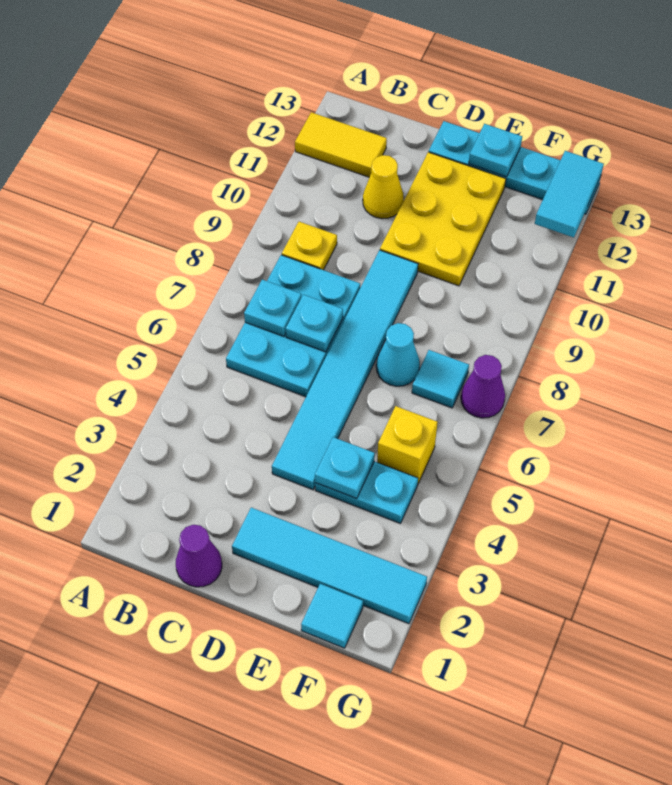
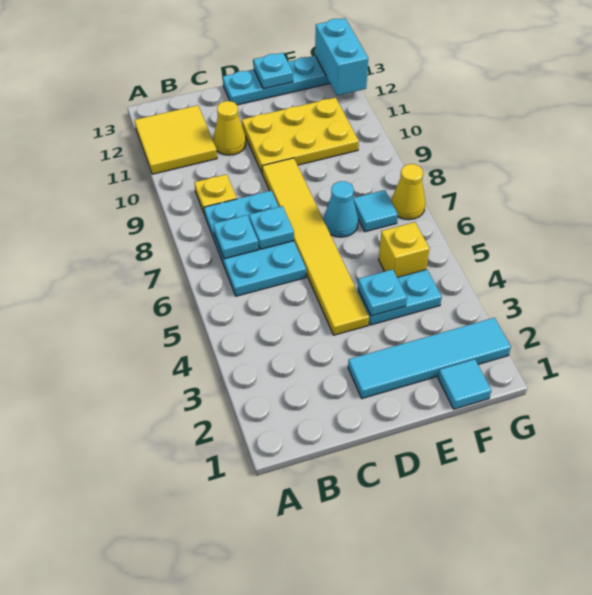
yellow 1x2 tile [295,112,387,177] -> yellow 2x2 tile [135,105,217,174]
purple 1x1 cone [176,525,222,587] -> none
cyan 1x6 tile [272,250,418,490] -> yellow 1x6 tile [262,158,369,335]
yellow 2x3 plate [380,152,506,286] -> yellow 2x3 plate turned to [242,98,359,174]
purple 1x1 cone [461,355,505,418] -> yellow 1x1 cone [391,164,425,220]
cyan 1x2 tile [535,151,604,237] -> cyan 1x2 brick [315,18,368,96]

